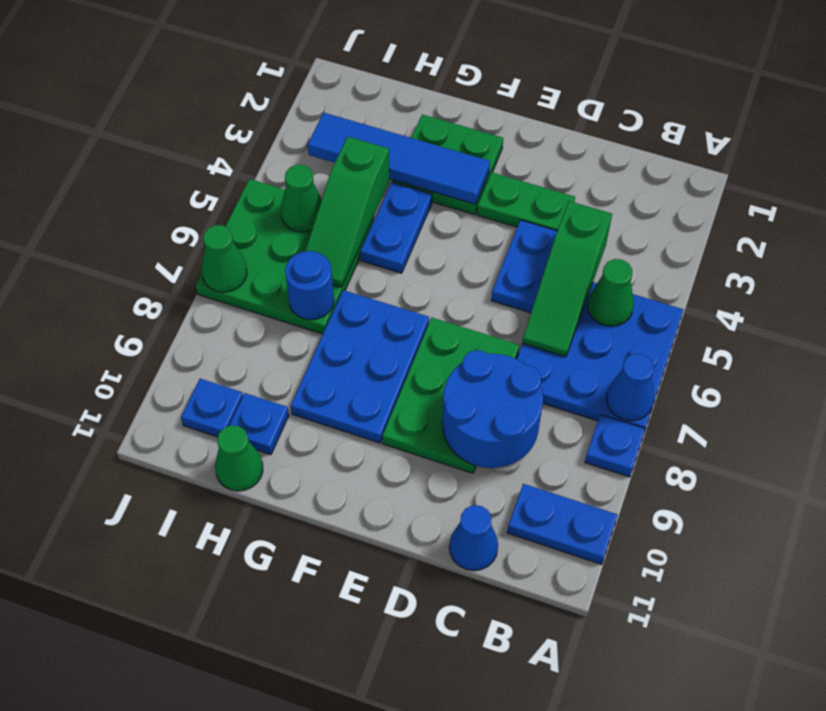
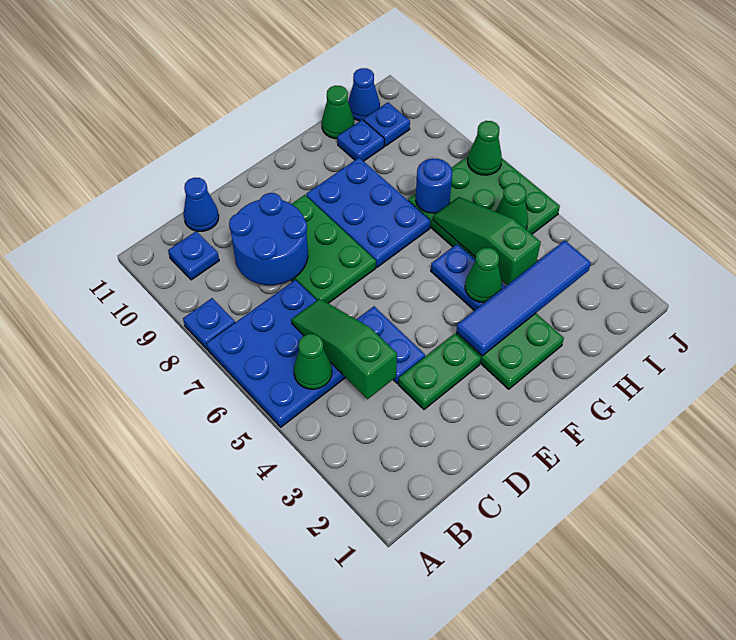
blue 1x1 cone [607,354,654,421] -> blue 1x1 cone moved to [348,68,380,121]
blue 1x2 plate [507,484,617,564] -> blue 1x1 plate [168,231,219,280]
none -> green 1x1 cone [465,248,502,303]

